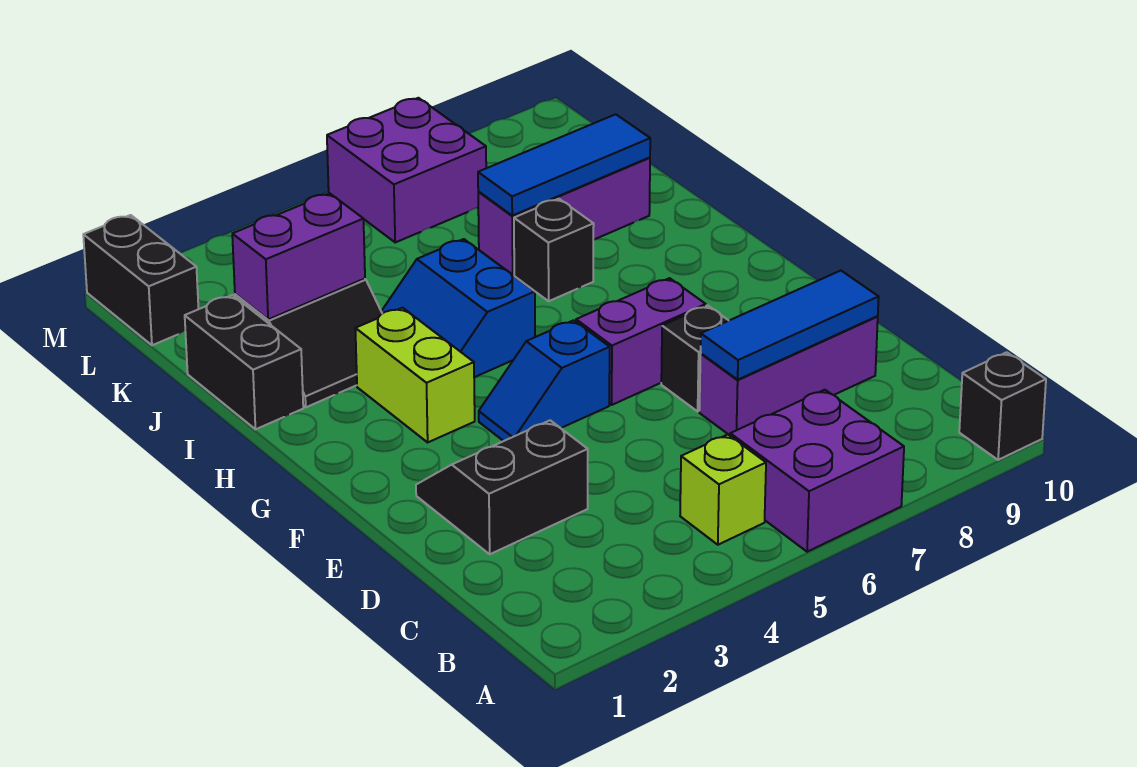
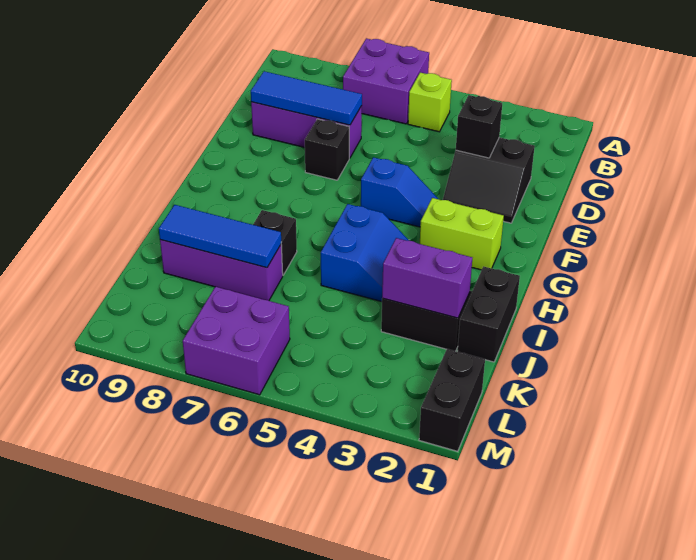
black 1x1 brick [959,352,1046,460] -> black 1x1 brick moved to [456,95,502,158]
purple 1x2 brick [576,278,706,405] -> none
lime 1x2 brick [355,308,475,442] -> lime 1x2 brick turned to [420,198,504,270]

